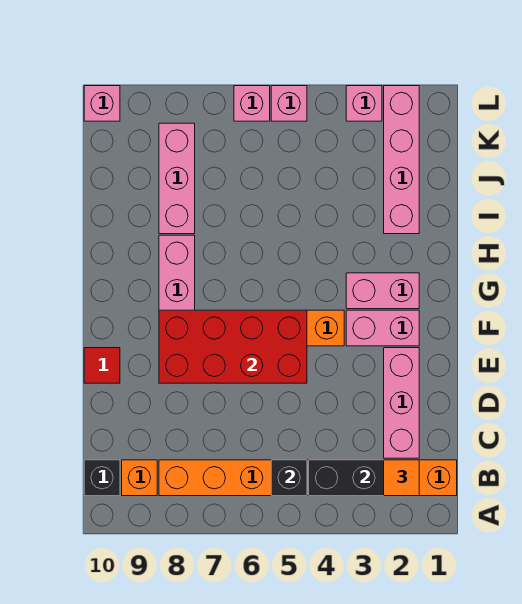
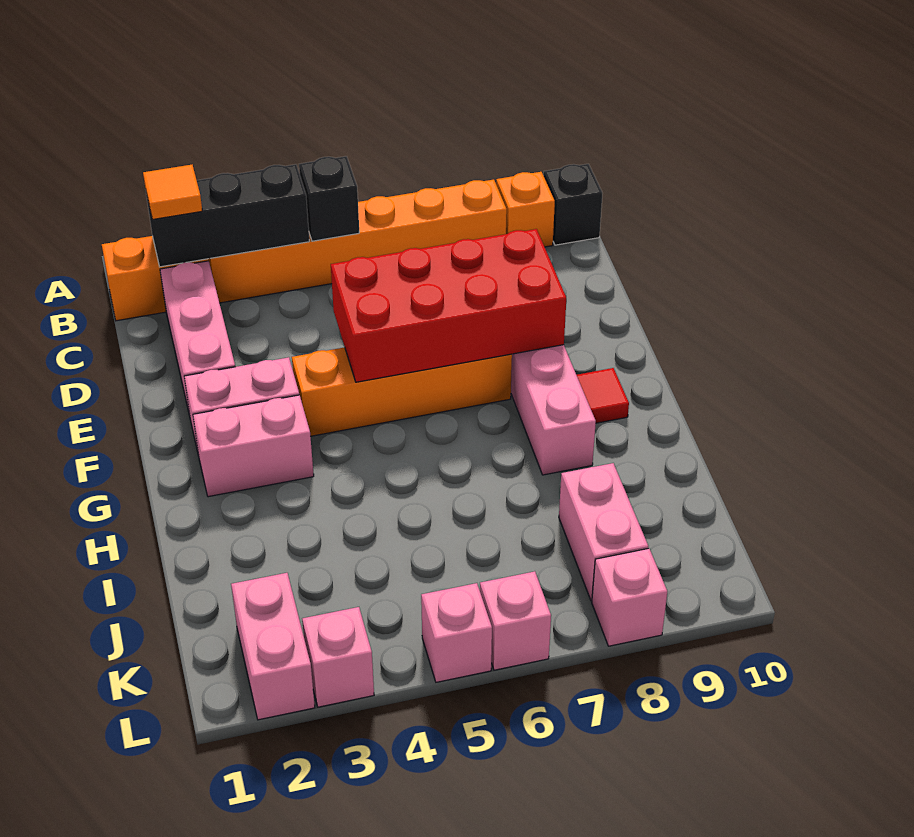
red 1x1 tile [84,348,120,383] -> red 1x1 tile moved to [577,368,629,423]
pink 1x4 brick [384,86,419,234] -> pink 1x2 brick [231,573,315,720]
pink 1x3 brick [159,123,195,234] -> pink 1x2 brick [559,463,648,601]
pink 1x1 brick [84,86,120,121] -> pink 1x1 brick moved to [592,548,667,646]

